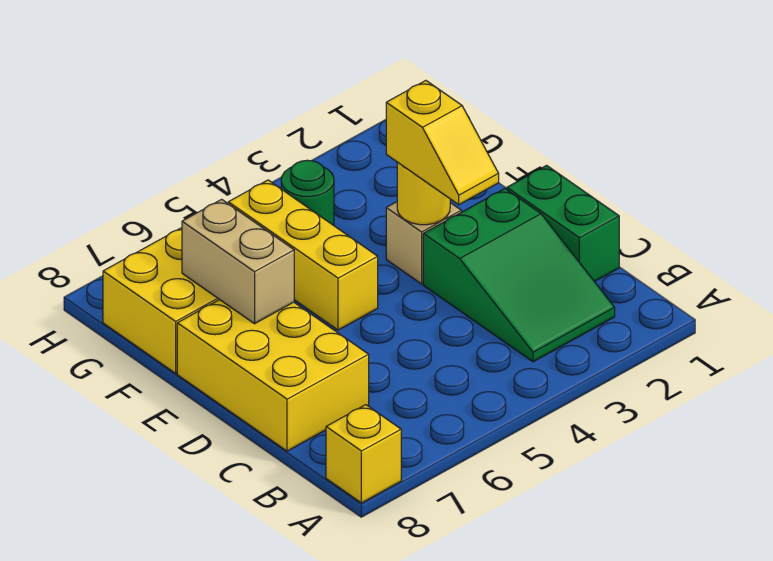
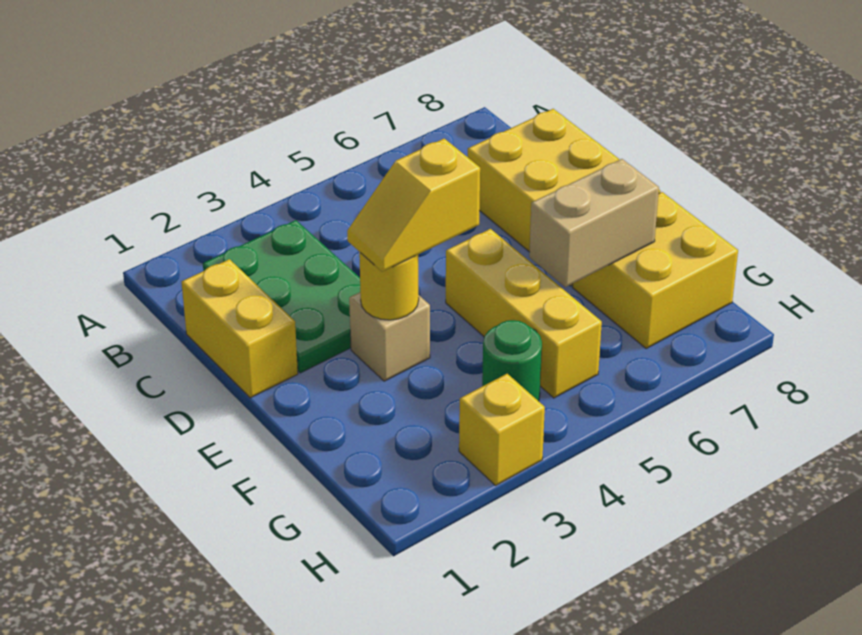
yellow 1x1 brick [326,405,401,503] -> yellow 1x1 brick moved to [459,374,545,485]
green 2x3 slope [423,189,615,362] -> green 2x3 plate [203,220,360,373]
green 1x2 brick [507,165,619,282] -> yellow 1x2 brick [182,259,298,398]
yellow 1x2 slope [386,81,499,205] -> yellow 1x2 slope turned to [347,139,480,272]
tan 1x2 brick [182,199,294,324] -> tan 1x2 brick turned to [529,159,659,287]

